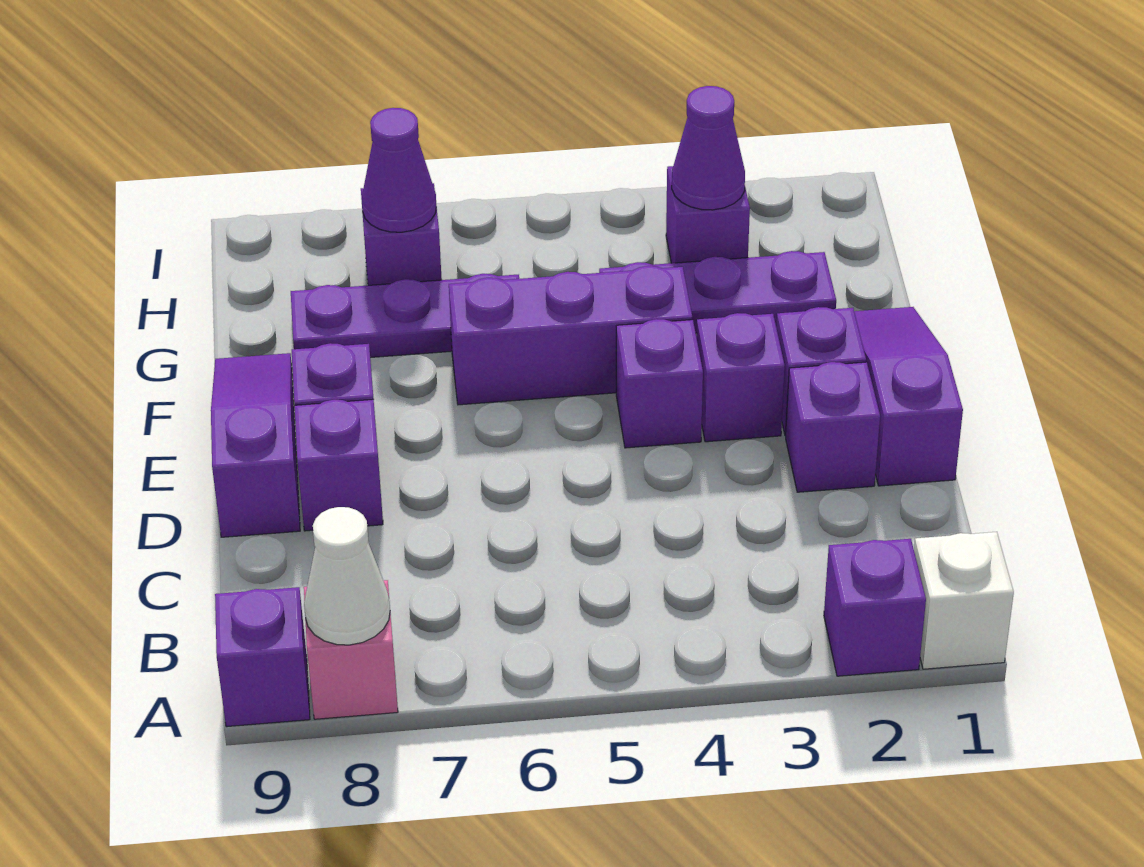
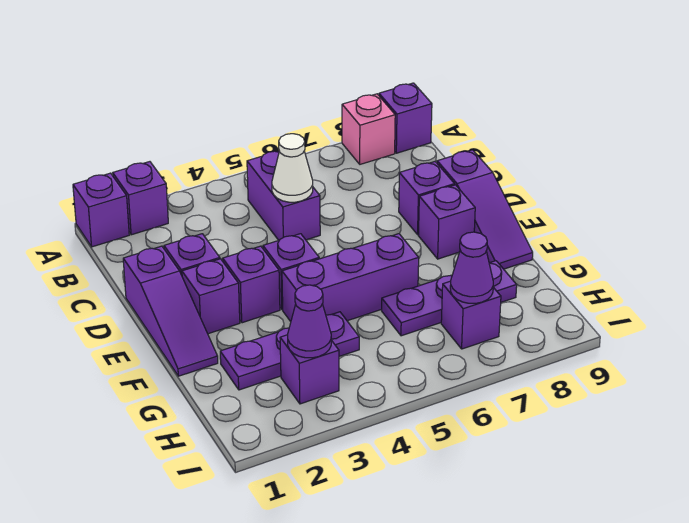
white 1x1 brick [914,532,1014,669] -> purple 1x1 brick [73,173,129,247]
white 1x1 cone [304,507,390,645] -> white 1x1 cone moved to [272,134,313,202]
none -> purple 1x2 brick [247,151,320,240]

